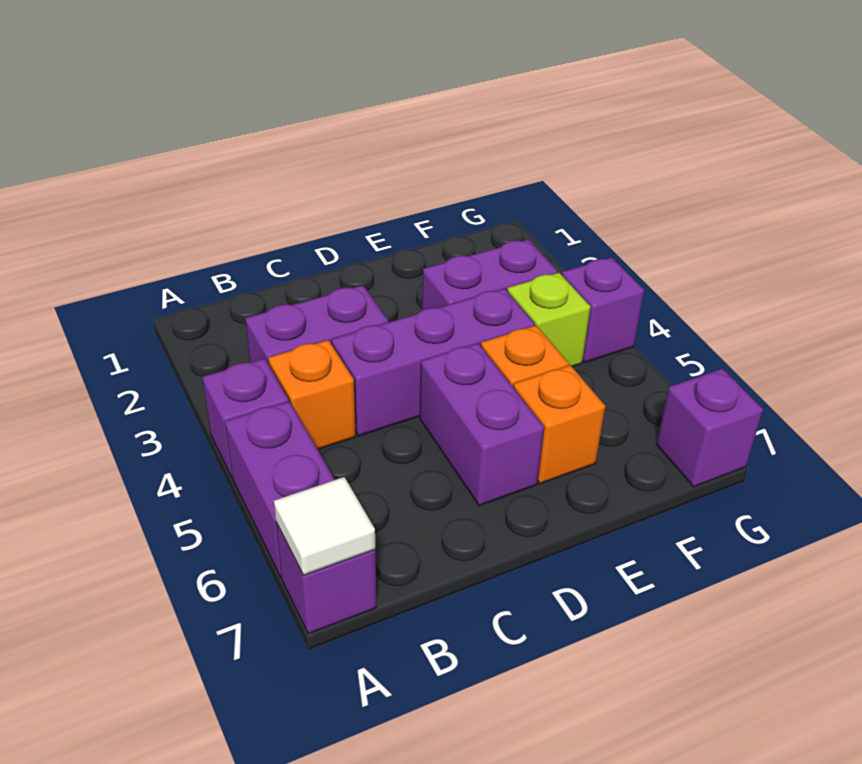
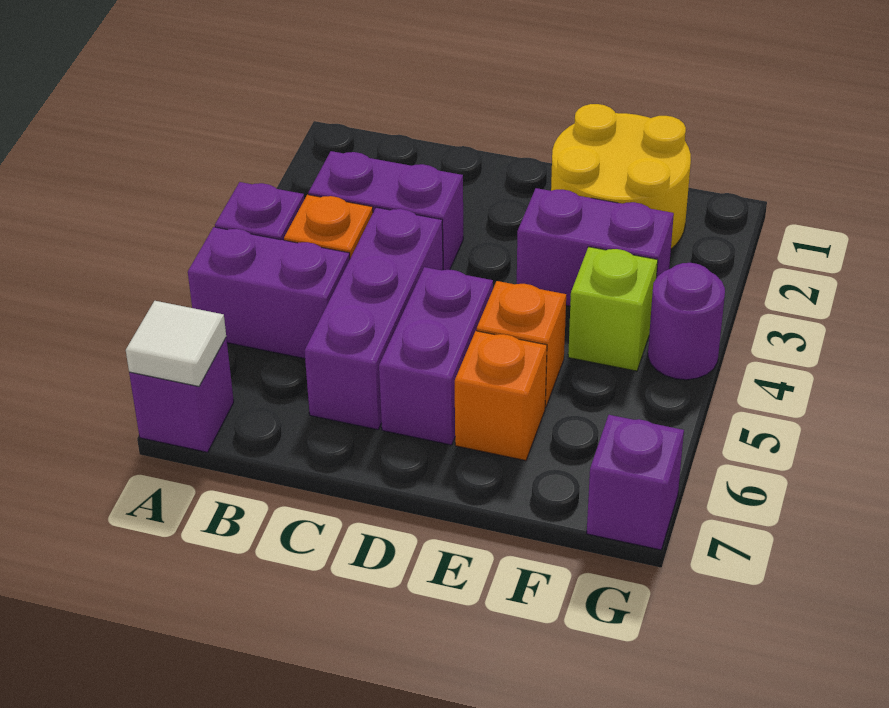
purple 1x2 brick [225,401,335,577] -> purple 1x2 brick turned to [188,227,350,359]
purple 1x3 brick [332,289,535,436] -> purple 1x3 brick turned to [305,207,443,430]
none -> yellow 2x2 round brick [551,104,691,249]
purple 1x1 brick [562,257,644,362] -> purple 1x1 round brick [648,263,725,380]

